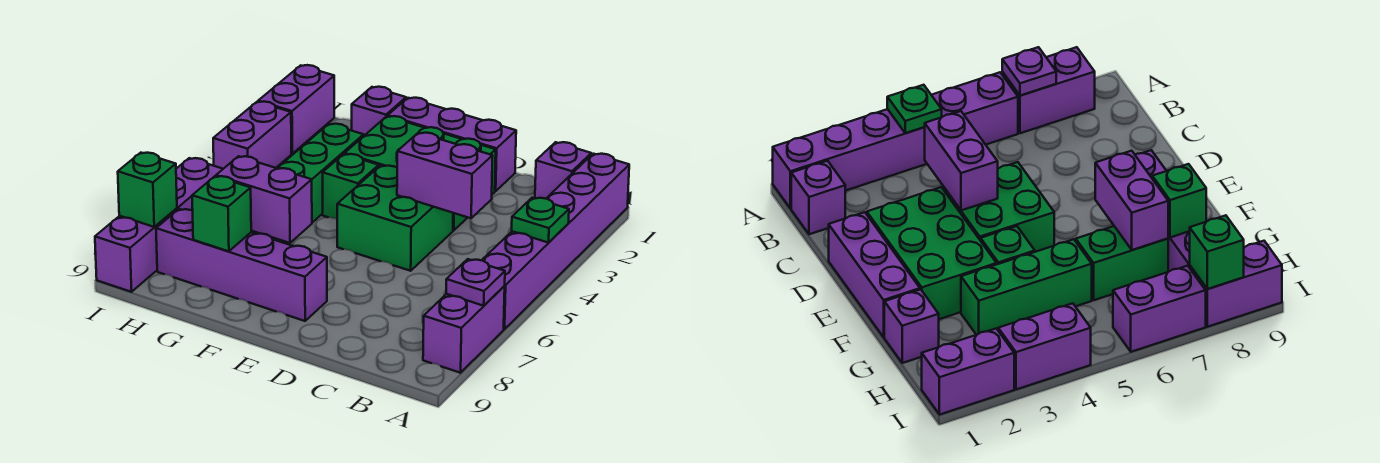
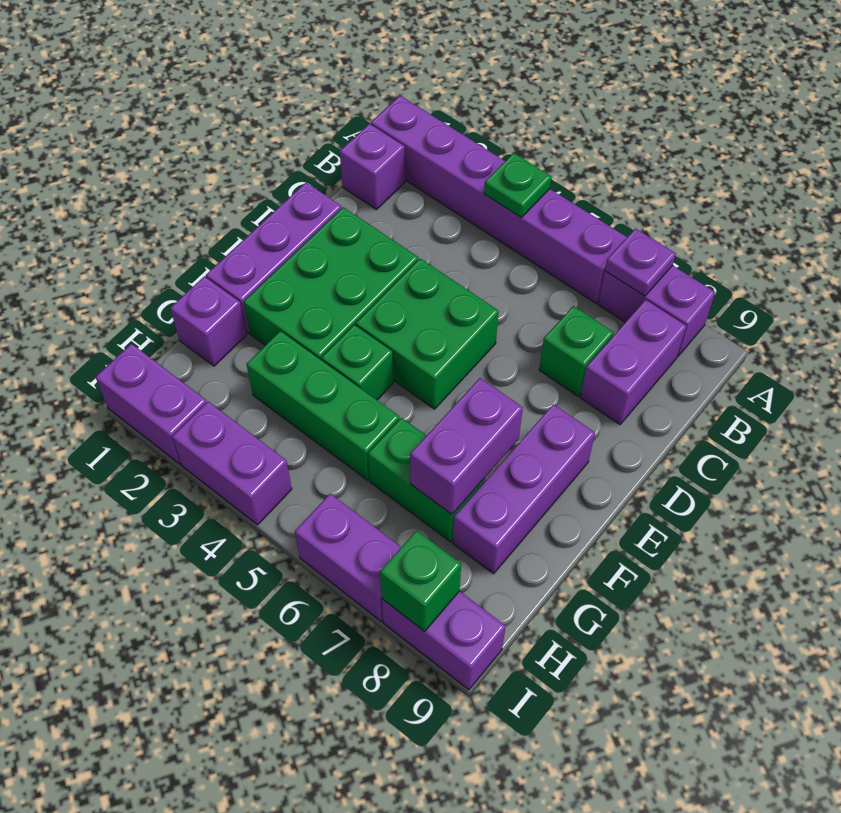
purple 1x2 brick [397,133,493,218] -> purple 1x2 brick moved to [580,300,686,424]
purple 1x4 brick [156,209,327,321] -> purple 1x3 brick [453,404,595,574]
green 1x1 brick [192,176,251,251] -> green 1x1 brick moved to [539,306,614,396]

